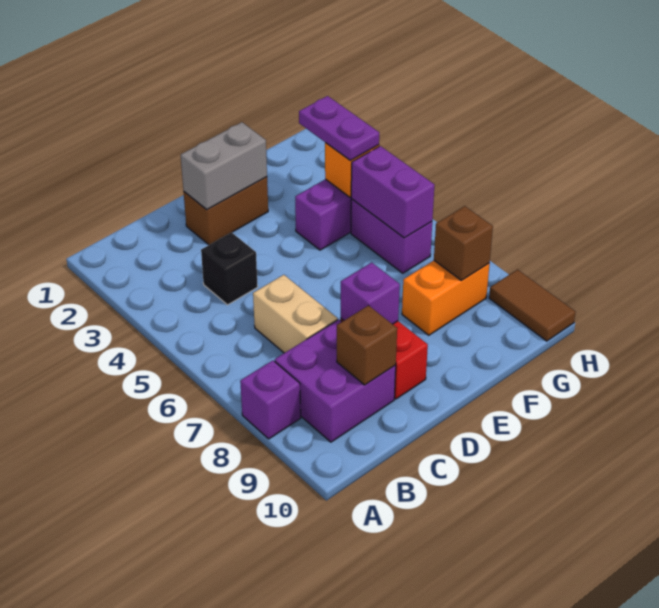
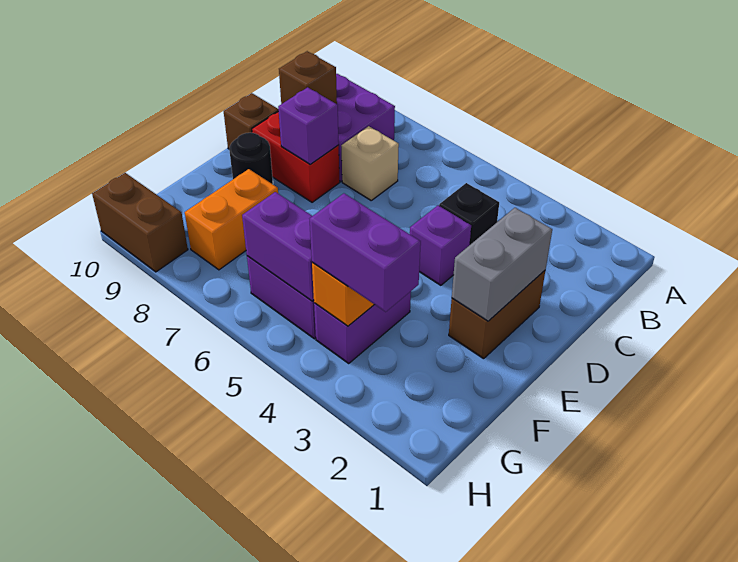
purple 1x1 brick [240,360,301,439] -> purple 1x1 brick moved to [410,205,471,285]
tan 1x2 brick [253,275,338,353] -> tan 1x1 brick [341,126,399,200]
none -> black 1x1 round brick [229,133,273,184]
purple 1x2 plate [299,96,379,160] -> purple 1x2 brick [310,193,421,312]
brown 1x1 brick [434,206,493,281] -> brown 1x1 brick moved to [224,93,279,149]
brown 1x2 tile [489,270,575,341] -> brown 1x2 brick [92,173,188,272]

